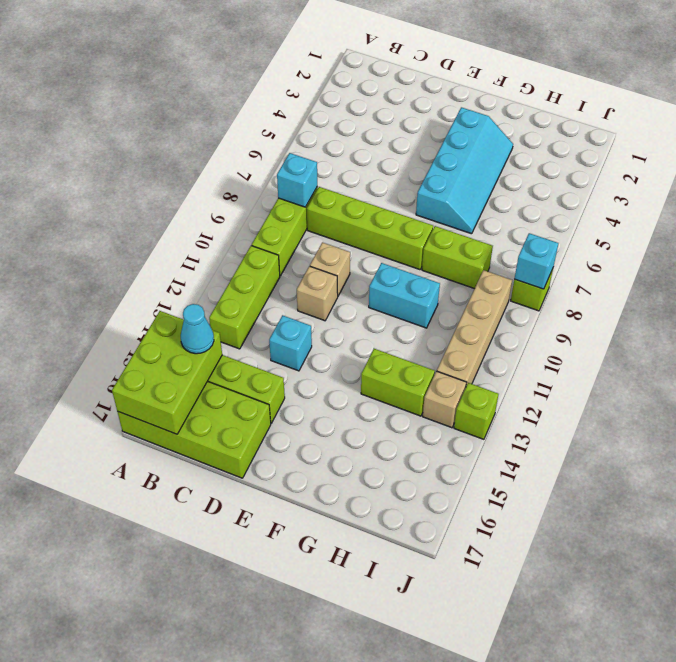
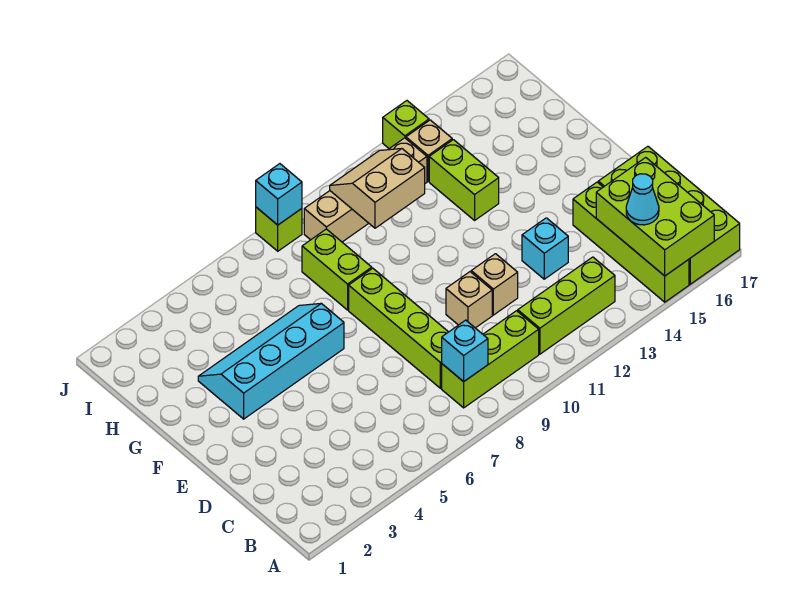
lime 2x3 brick [112,311,222,434] -> lime 2x3 brick turned to [596,157,714,276]
cyan 1x2 brick [369,263,440,328] -> none
none -> tan 2x2 slope [330,149,425,228]

